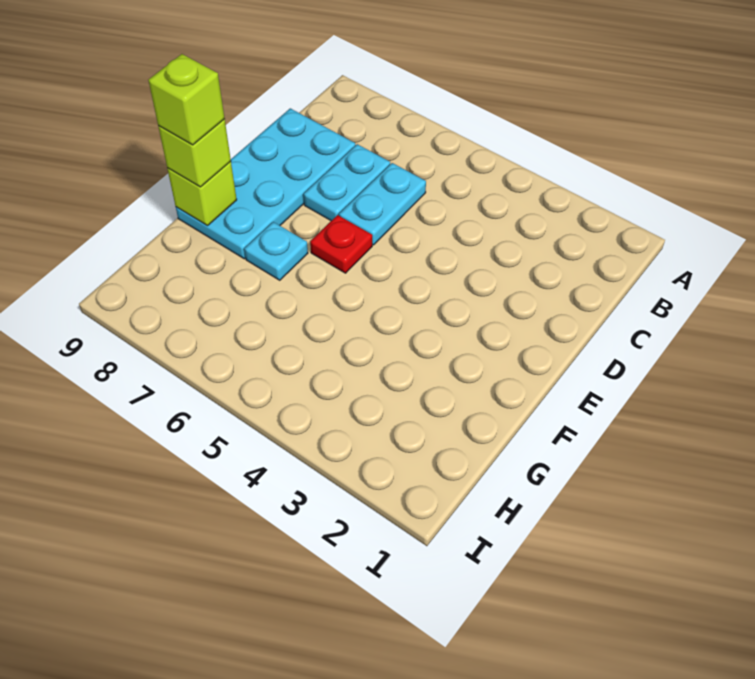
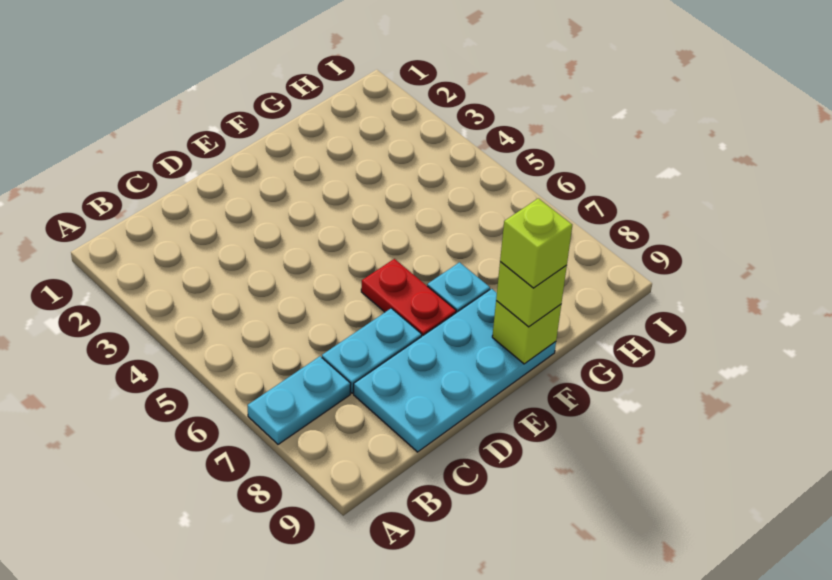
cyan 1x2 plate [339,163,426,245] -> cyan 1x2 plate moved to [248,356,351,444]
red 1x1 plate [310,215,372,273] -> red 1x2 plate [361,259,456,336]

